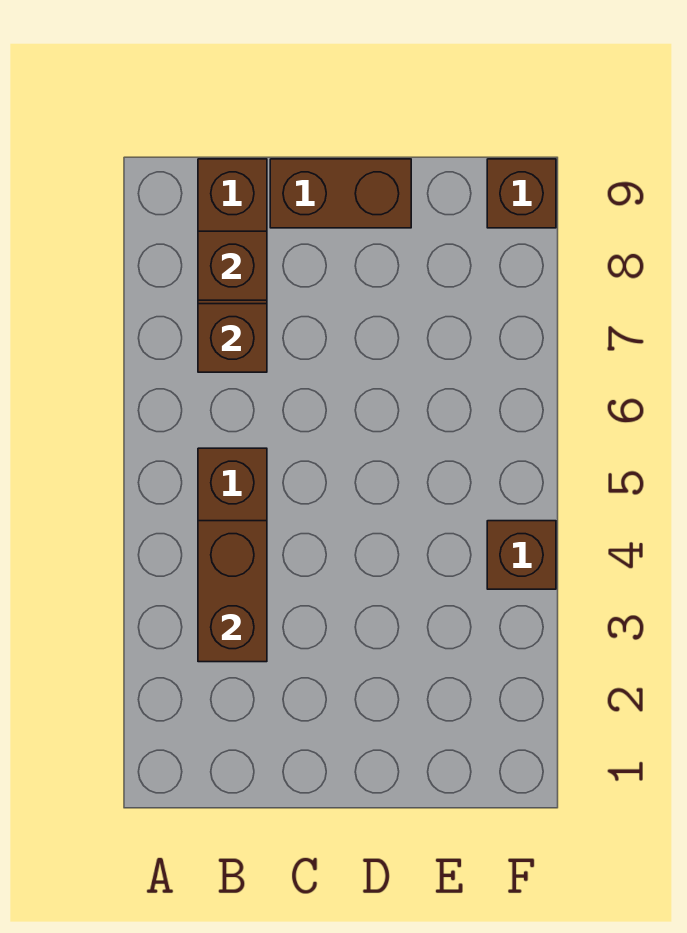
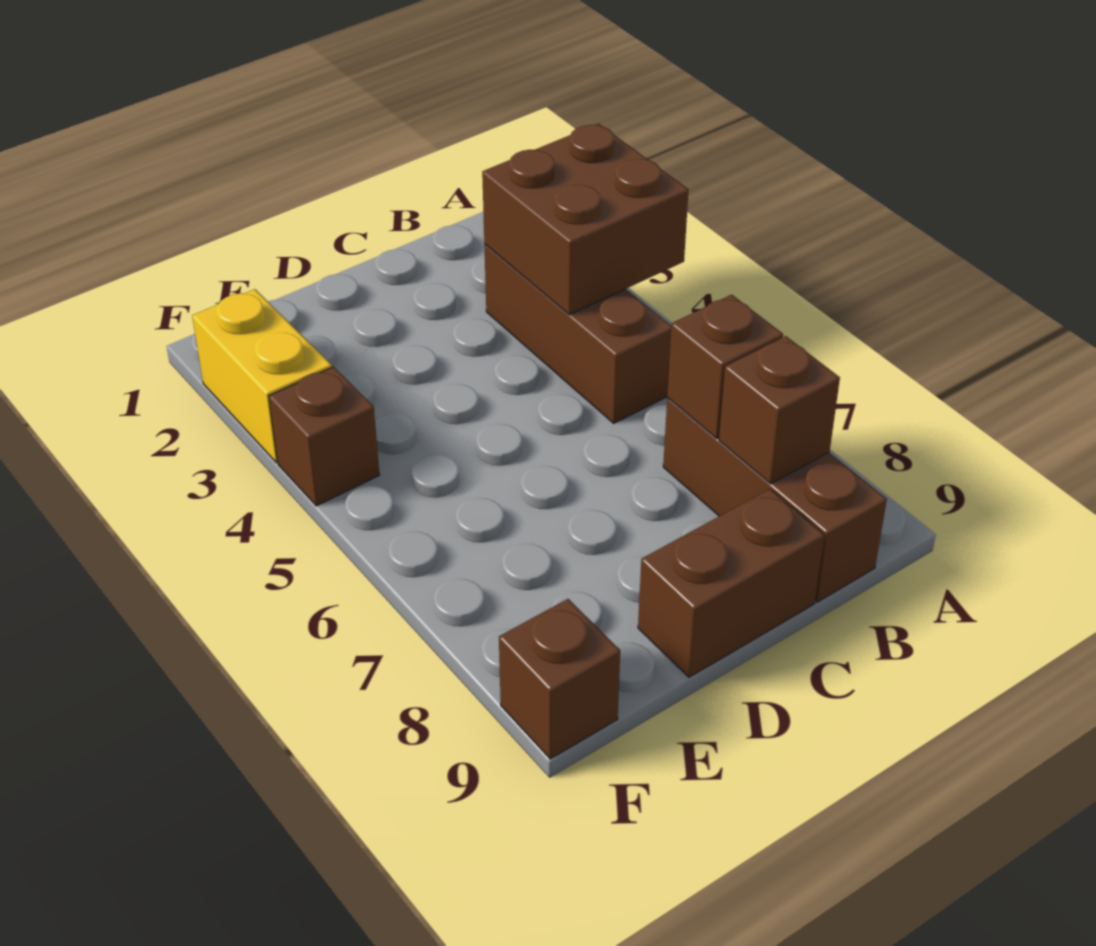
brown 1x2 brick [198,521,267,662] -> brown 2x2 brick [482,124,689,315]
none -> yellow 1x2 brick [192,289,332,462]

